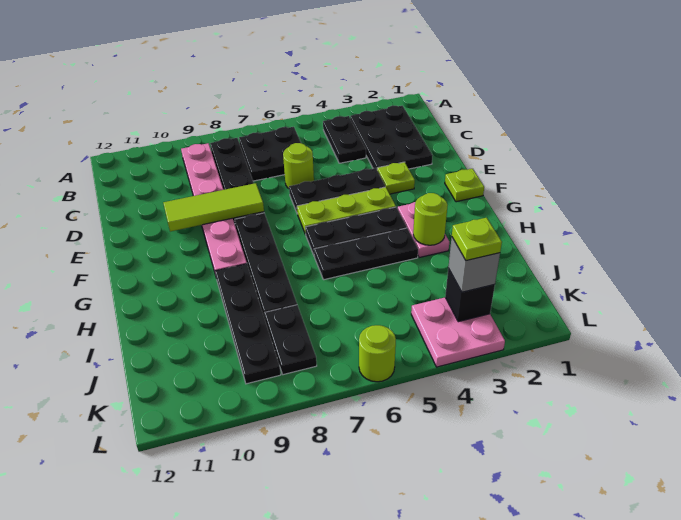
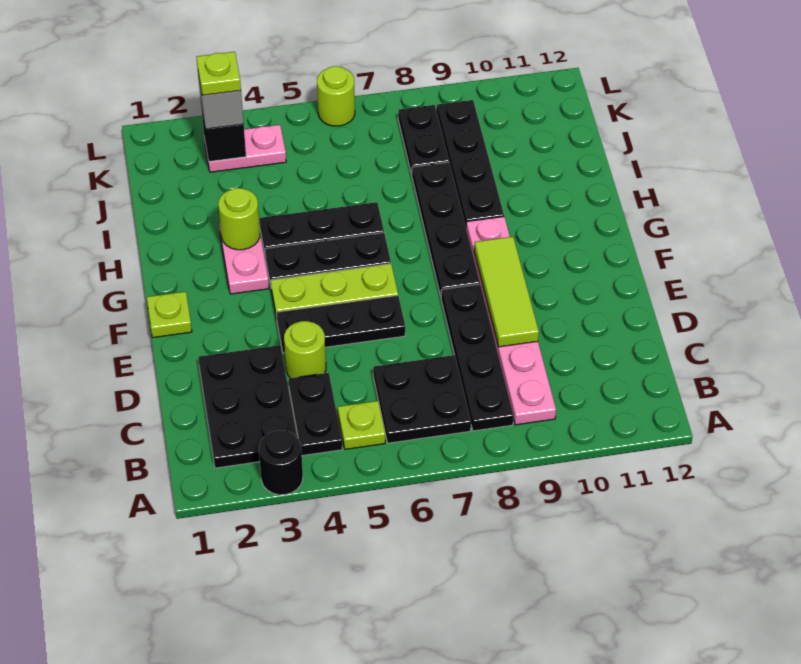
none -> black 1x1 round brick [259,431,303,495]
lime 1x1 round brick [283,143,314,188] -> lime 1x1 round brick moved to [284,321,326,378]
lime 1x1 plate [377,162,415,194] -> lime 1x1 plate moved to [338,401,385,449]
lime 1x3 tile [163,183,264,231] -> lime 1x3 tile turned to [474,237,539,347]
pink 2x2 plate [411,298,505,367] -> pink 1x2 plate [204,125,286,172]

